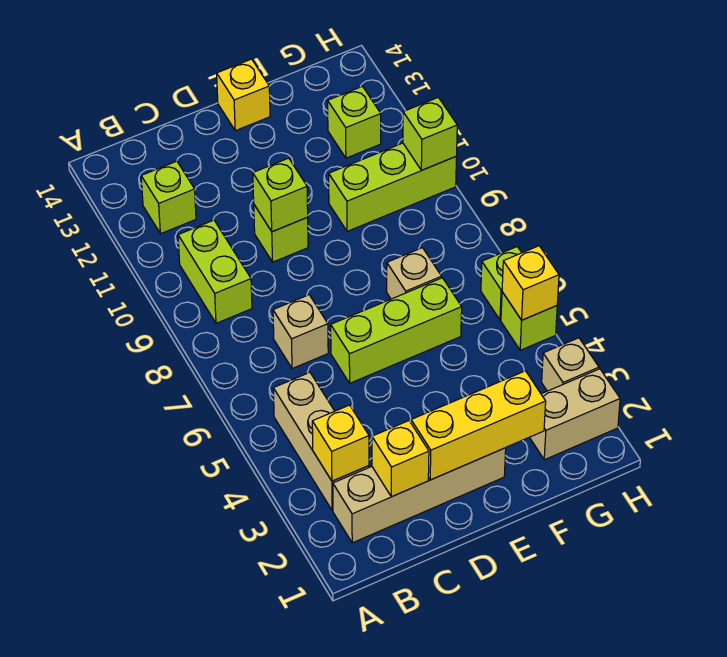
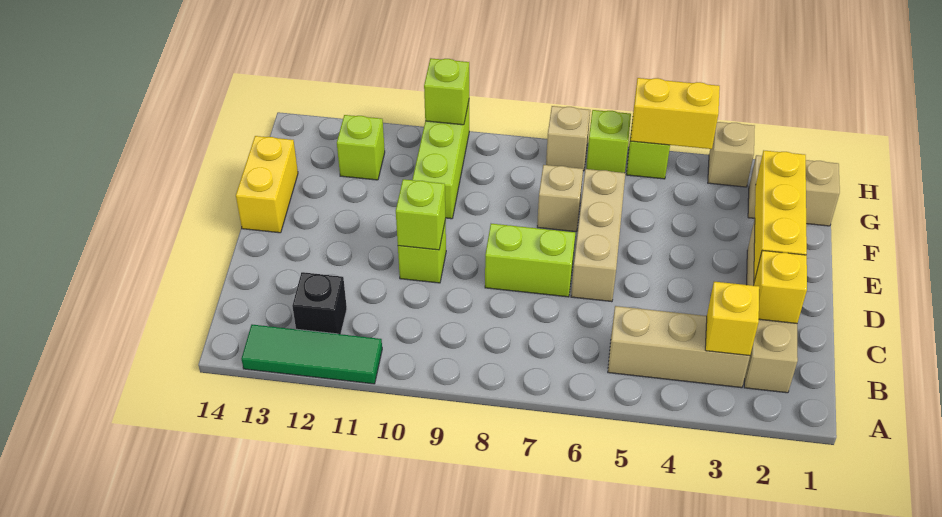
none -> green 1x3 tile [242,325,382,384]
lime 1x2 brick [178,220,252,323] -> lime 1x2 brick moved to [485,224,575,297]
lime 1x1 brick [141,161,196,234] -> black 1x1 brick [292,272,347,334]
tan 1x1 brick [273,295,328,369] -> tan 1x1 brick moved to [546,106,590,171]
lime 1x3 brick [331,278,462,383] -> tan 1x3 brick [571,169,625,302]
yellow 1x1 brick [217,59,270,131] -> yellow 1x2 brick [236,136,298,233]
tan 1x2 brick [530,369,620,460] -> tan 1x2 brick turned to [748,155,840,226]
yellow 1x1 brick [502,246,559,320] -> yellow 1x2 brick [631,78,720,149]

